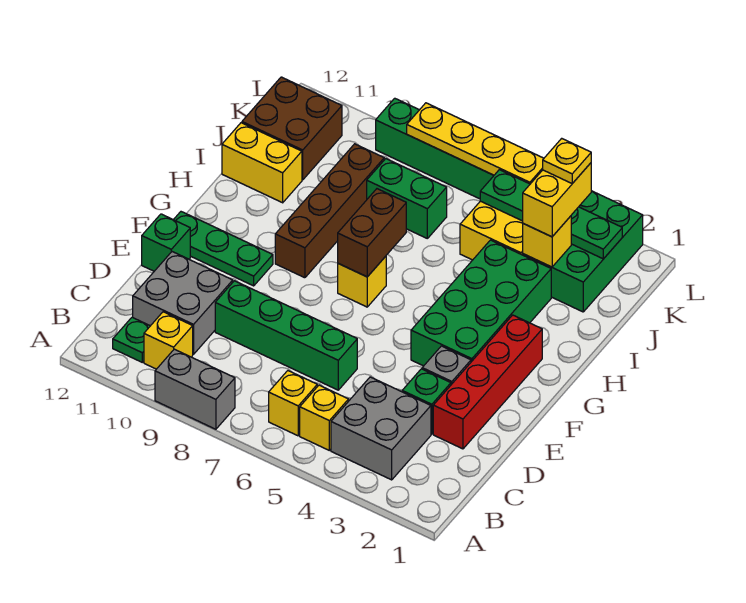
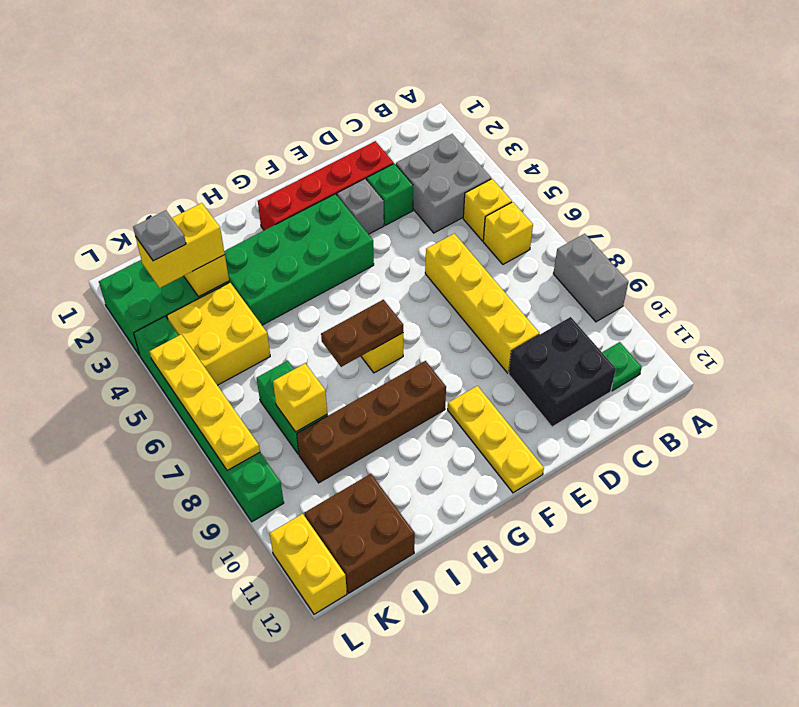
yellow 1x1 brick [144,312,193,369] -> yellow 1x1 brick moved to [273,363,327,432]
grey 2x2 brick [133,252,233,354] -> black 2x2 brick [509,317,616,427]
green 1x4 brick [215,281,357,390] -> yellow 1x4 brick [425,233,539,373]
green 1x1 brick [142,214,190,271] -> none
green 1x3 plate [174,212,273,286] -> yellow 1x3 plate [448,386,544,493]
brown 1x2 brick [338,189,406,277] -> brown 1x2 plate [321,300,403,367]
yellow 1x2 brick [222,123,302,203] -> yellow 1x2 brick moved to [270,514,347,614]
green 1x4 plate [480,170,622,259] -> none
yellow 1x1 plate [543,138,591,183] -> grey 1x1 plate [133,210,186,261]

